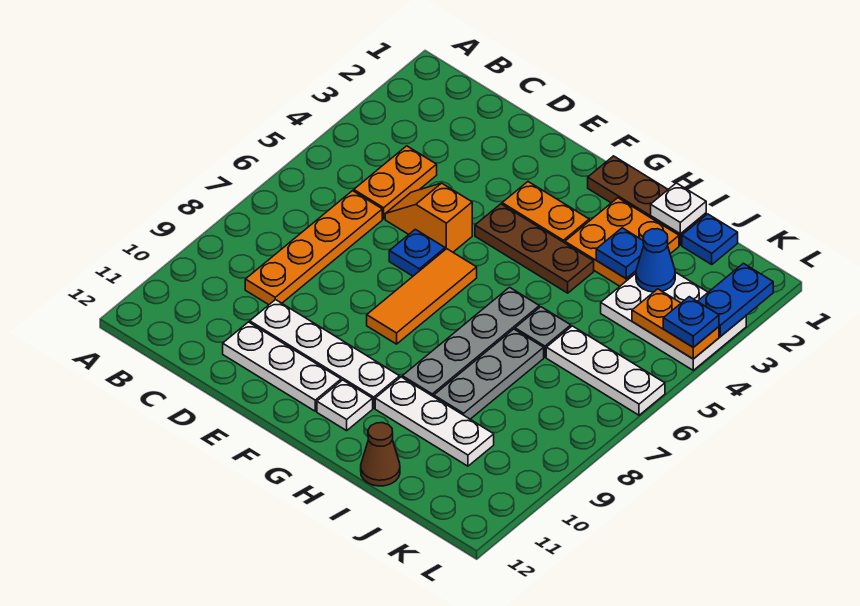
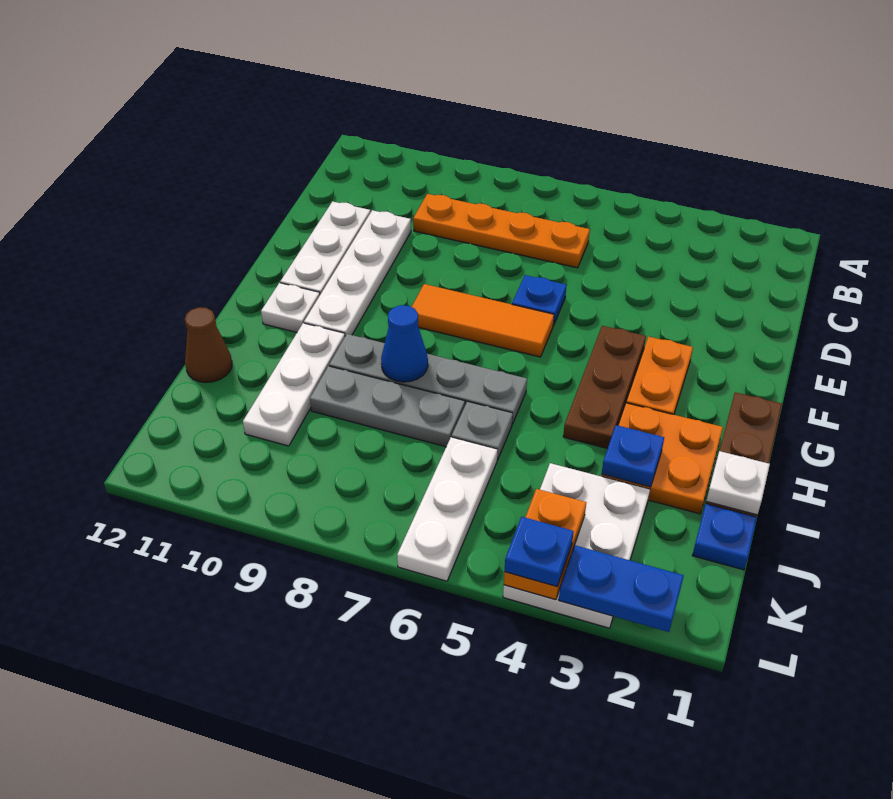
orange 1x2 plate [354,146,437,219] -> none
orange 1x2 slope [385,183,472,252] -> none
blue 1x1 cone [636,229,675,292] -> blue 1x1 cone moved to [381,305,428,382]

